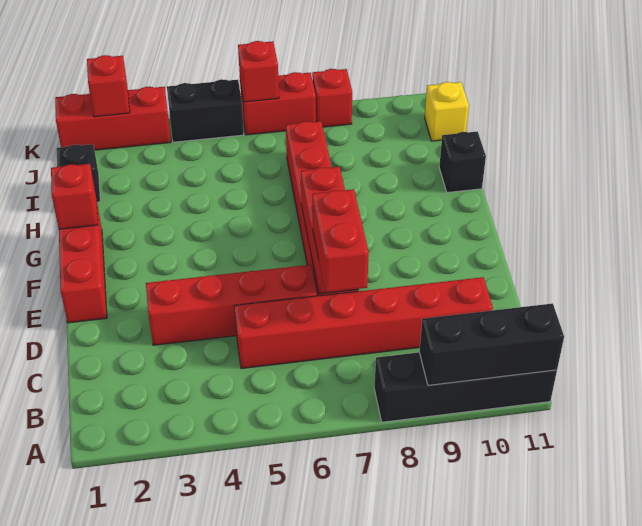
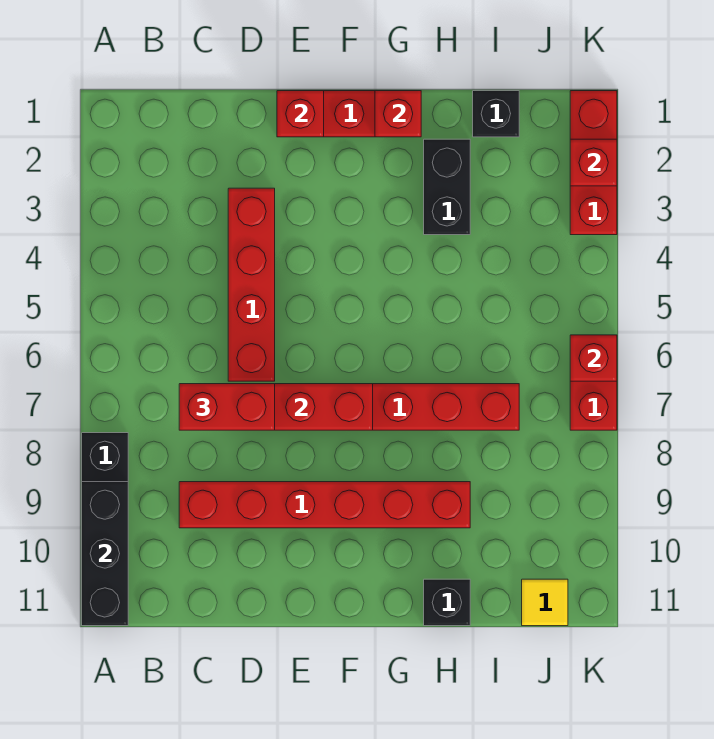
red 1x6 brick [234,277,493,369] -> red 1x6 brick turned to [179,482,470,528]
yellow 1x1 brick [425,82,469,141] -> yellow 1x1 tile [522,579,568,626]
black 1x2 brick [167,79,244,142] -> black 1x2 brick moved to [424,139,470,235]
red 1x1 brick [312,69,352,127] -> red 1x1 brick moved to [277,91,324,137]

